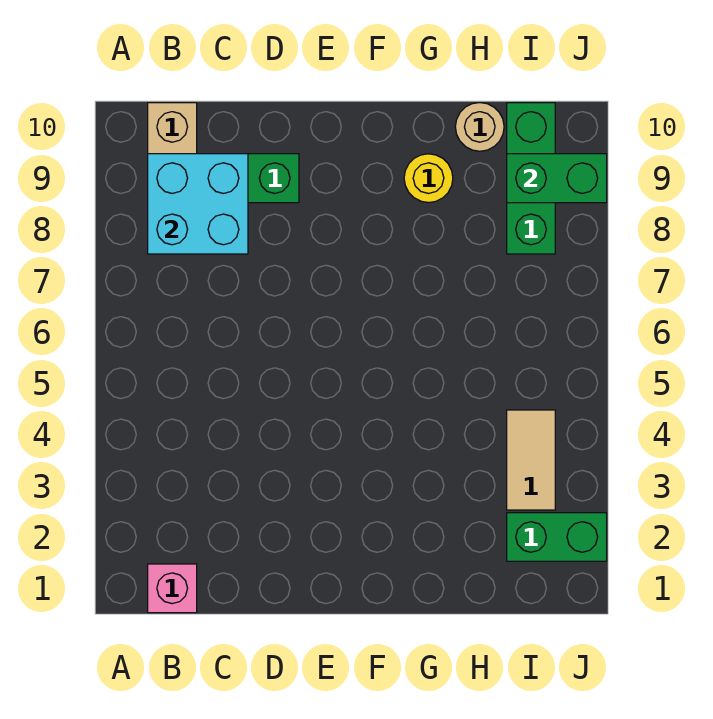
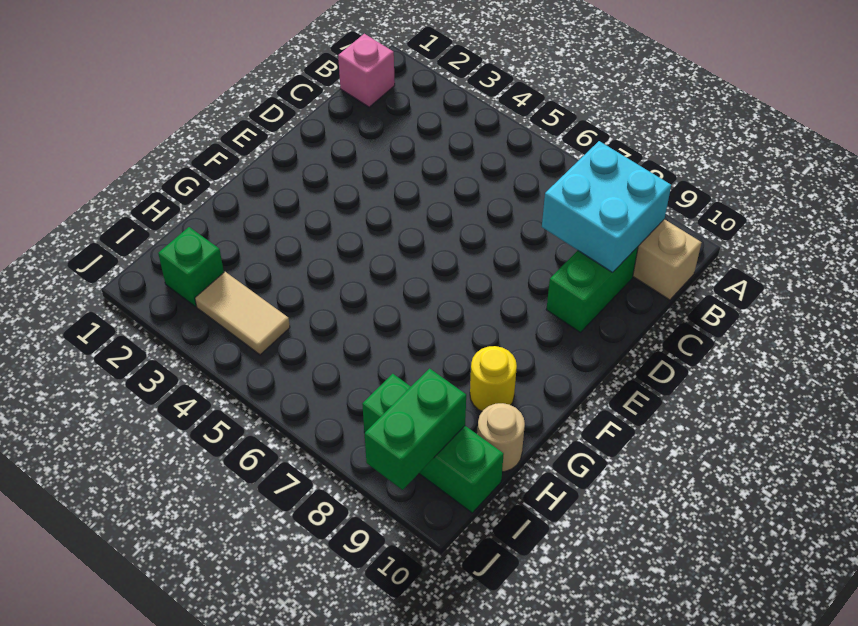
green 1x2 brick [507,513,607,561] -> green 1x1 brick [158,227,224,307]

